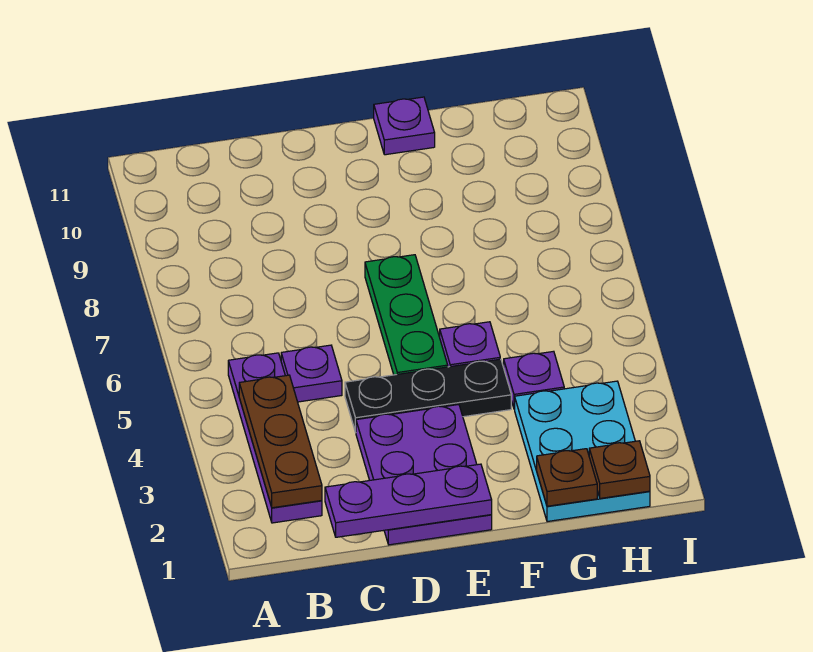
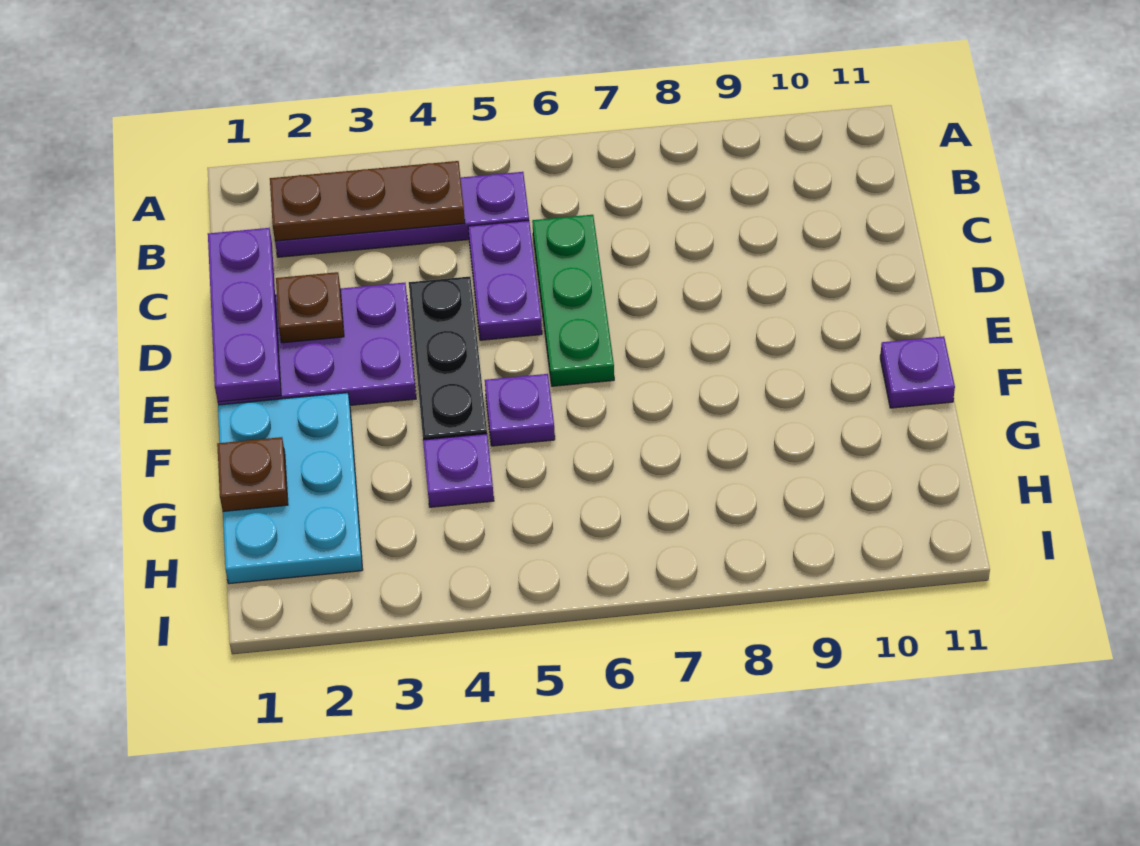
purple 1x1 plate [281,345,342,402] -> purple 1x2 plate [468,221,542,340]
green 1x3 plate [365,255,448,375] -> green 1x3 plate turned to [532,215,614,386]
cyan 2x3 plate [515,381,650,522] -> cyan 2x3 plate turned to [218,393,363,584]
brown 1x1 plate [589,441,650,498] -> brown 1x1 plate moved to [276,272,344,343]

